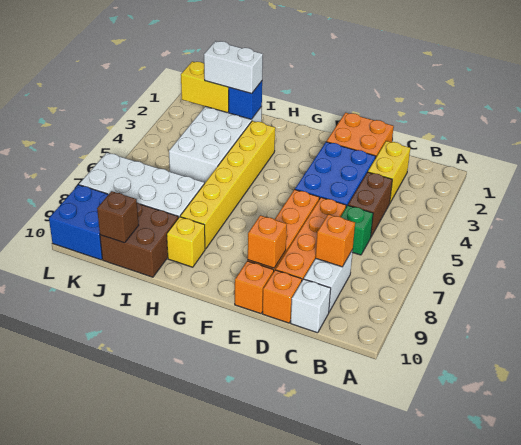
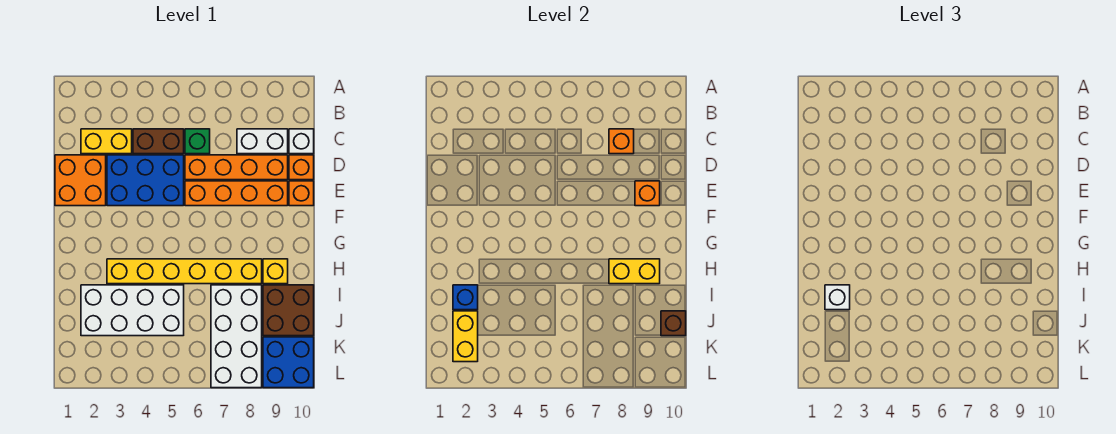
none -> yellow 1x2 brick [609,259,660,284]
white 1x2 brick [204,41,263,93] -> white 1x1 brick [825,285,850,310]

